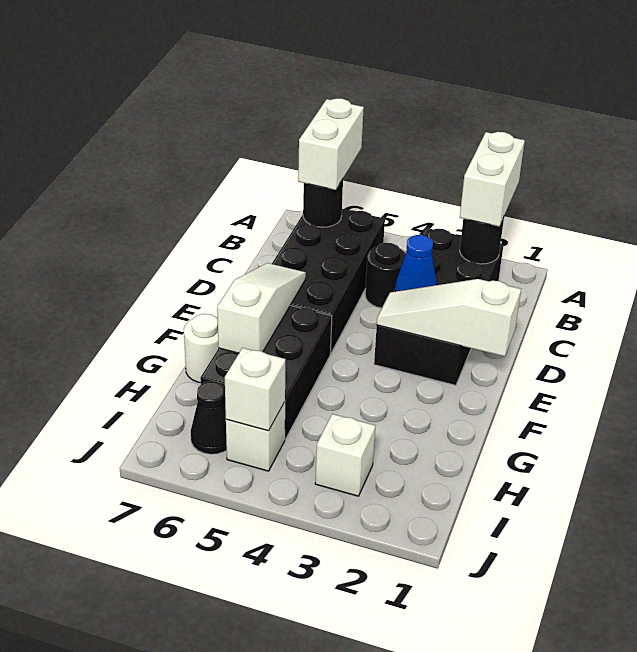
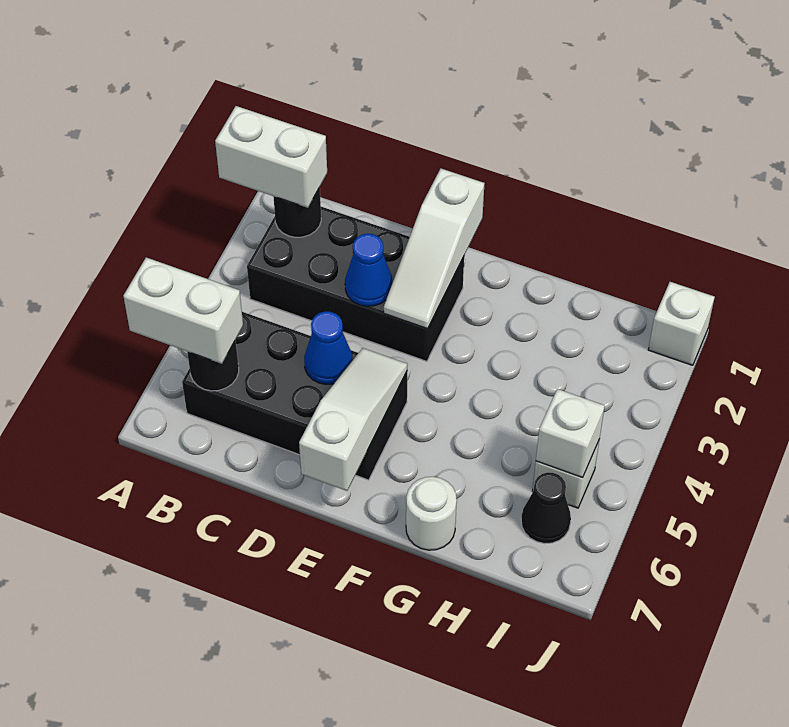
black 1x1 round brick [365,243,406,308] -> none
none -> blue 1x1 cone [304,311,353,385]
white 1x3 slope [217,263,306,353] -> white 1x3 slope turned to [299,348,407,491]
black 2x3 brick [200,306,332,439] -> none
white 1x1 brick [315,414,375,496] -> white 1x1 brick moved to [648,282,715,365]

